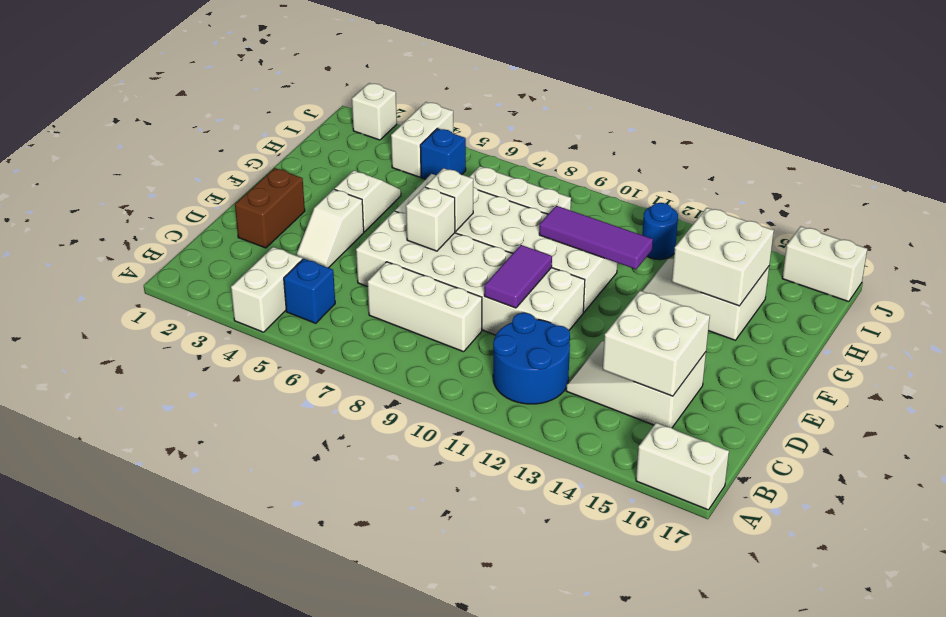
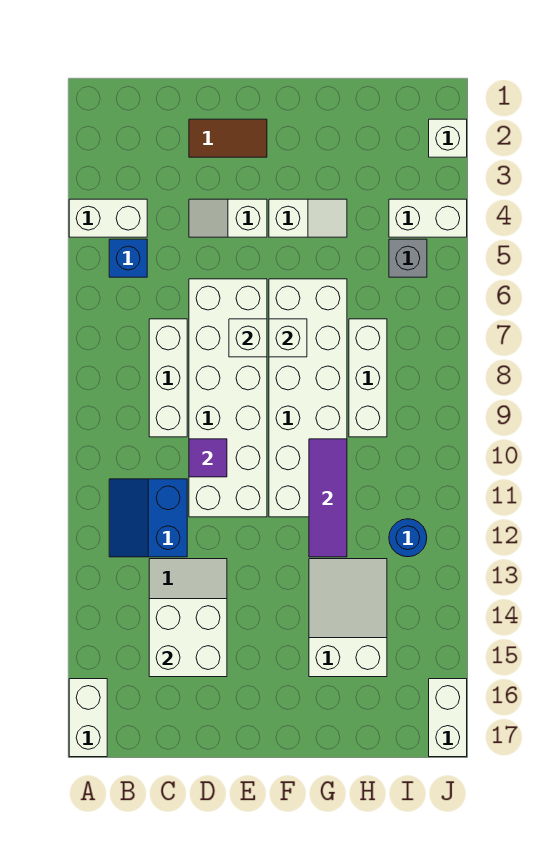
blue 2x2 round brick [493,313,570,404] -> blue 2x2 slope [109,479,187,557]
brown 1x2 brick [235,168,305,248] -> brown 1x2 tile [189,119,267,157]
purple 1x2 tile [484,245,552,308] -> purple 1x1 tile [189,439,227,477]
white 2x2 brick [672,208,774,306] -> none
blue 1x1 brick [420,128,466,179] -> grey 1x1 brick [389,239,427,277]

